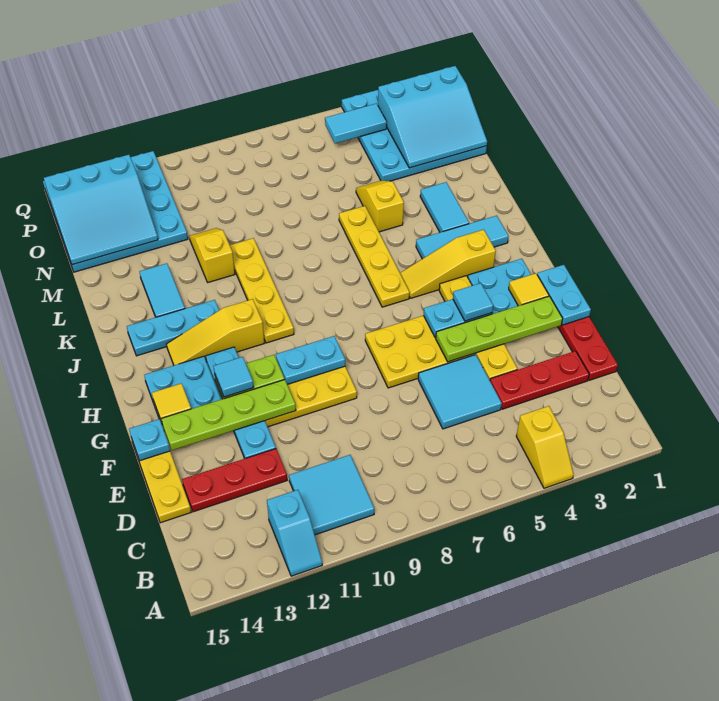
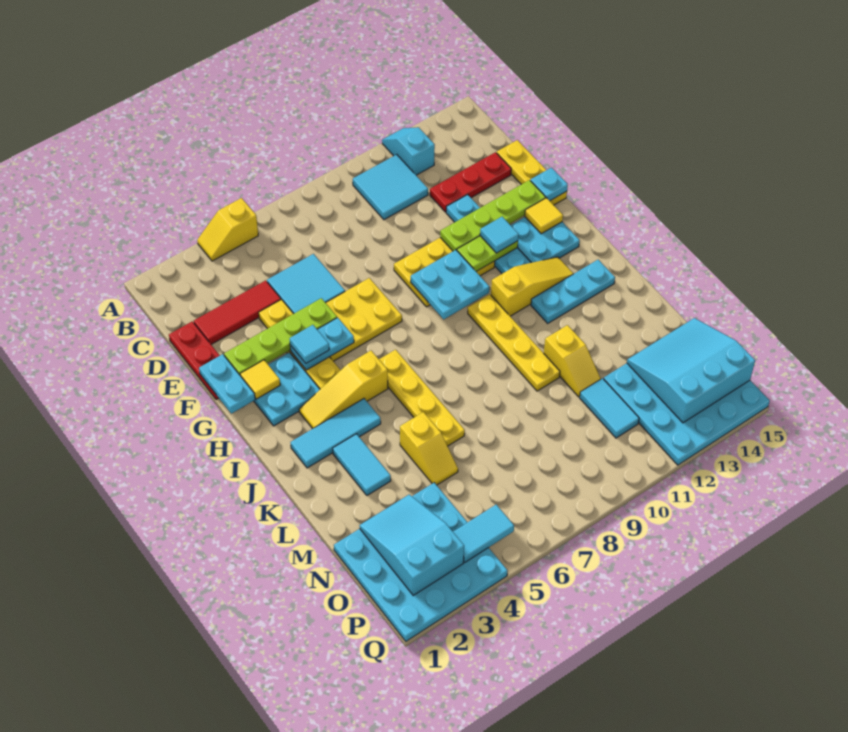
yellow 1x2 slope [516,406,574,488] -> yellow 1x2 slope turned to [197,198,258,261]
red 1x3 plate [490,351,589,409] -> red 1x3 tile [194,280,281,344]
cyan 1x2 plate [276,336,345,384] -> cyan 2x2 plate [411,250,489,319]
yellow 1x3 slope [400,230,496,298] -> yellow 1x3 slope turned to [299,351,388,429]
cyan 1x2 tile [140,263,185,317] -> cyan 1x2 tile moved to [580,378,639,438]
cyan 3x3 slope [378,66,487,168] -> cyan 2x3 slope [359,494,464,595]

